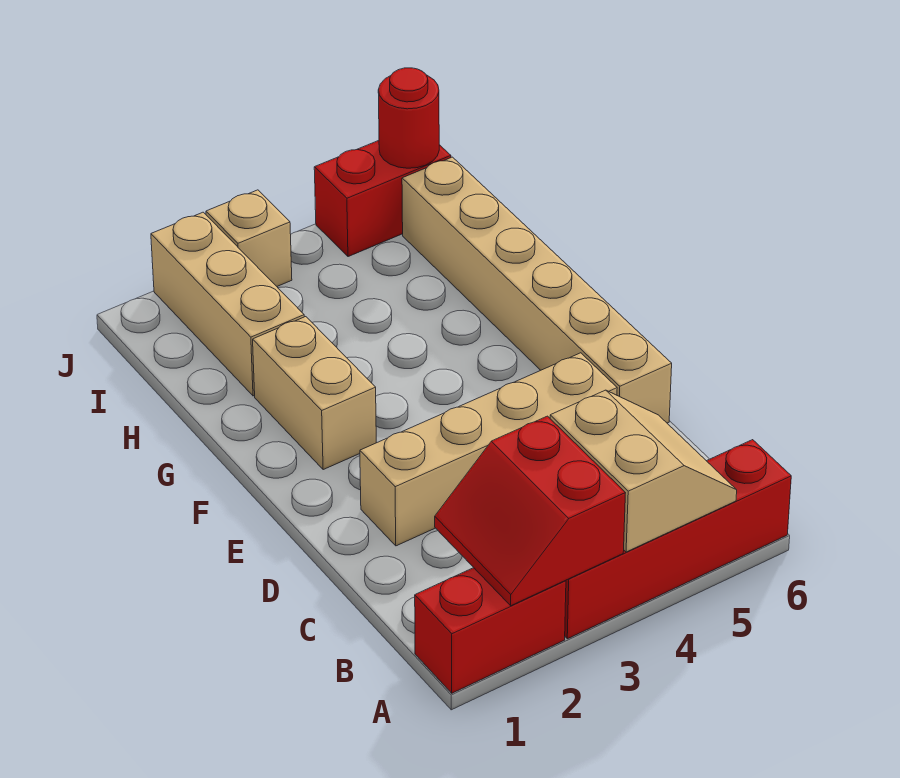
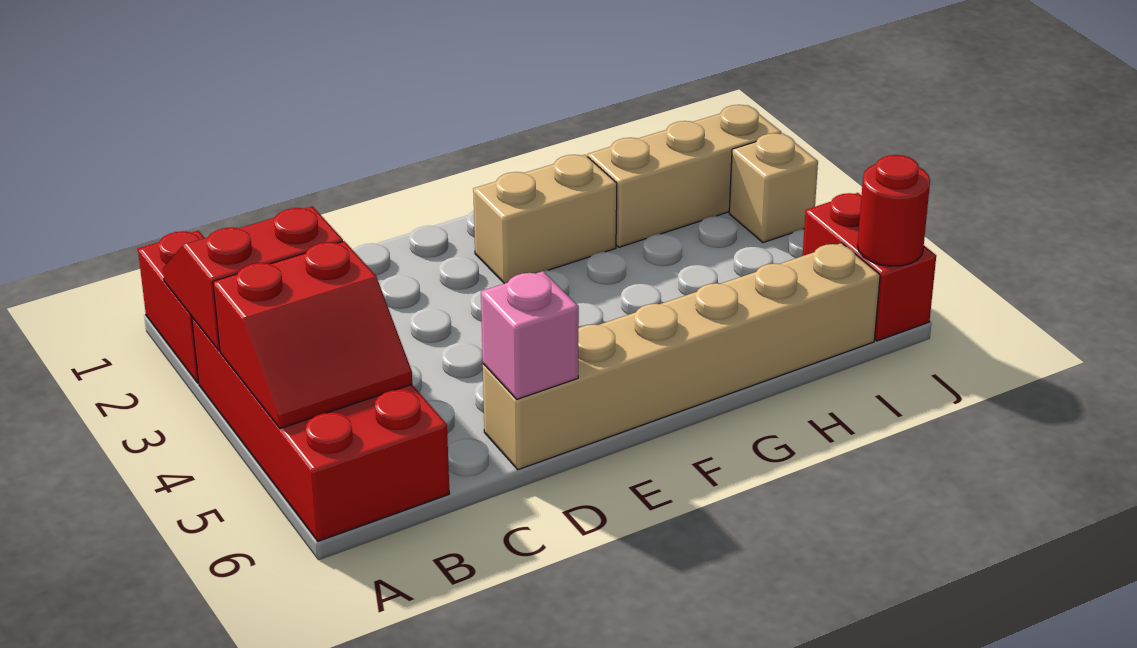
red 1x4 brick [565,440,791,639] -> red 2x4 brick [192,318,450,541]
tan 2x2 slope [550,390,737,552] -> red 2x2 slope [213,241,412,429]
tan 1x4 brick [360,353,617,546] -> none
none -> pink 1x1 brick [481,271,579,399]

